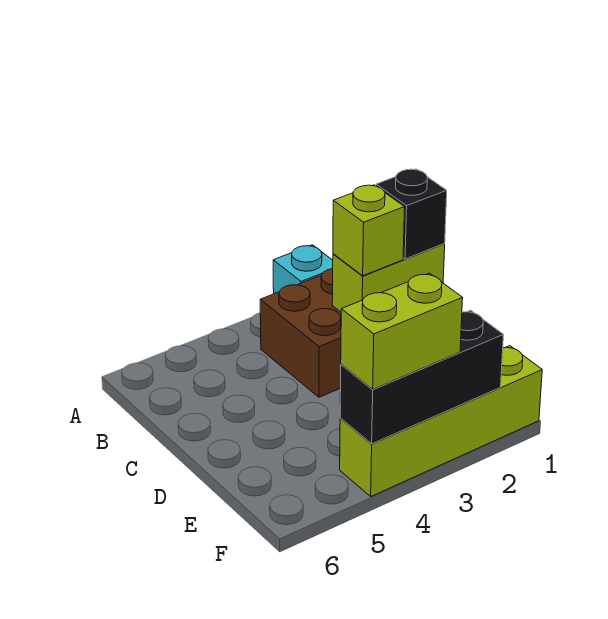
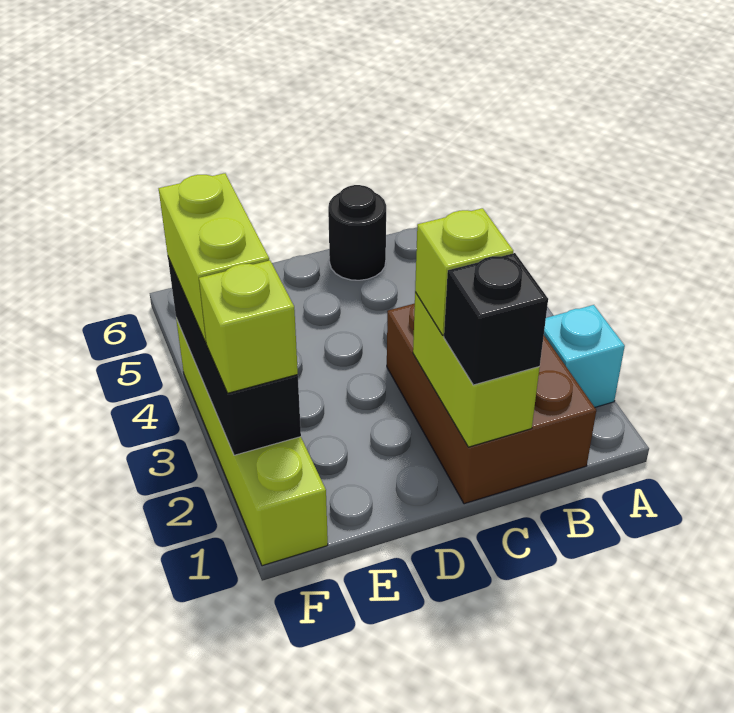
none -> black 1x1 round brick [328,185,386,280]
none -> lime 1x1 brick [199,260,298,393]

